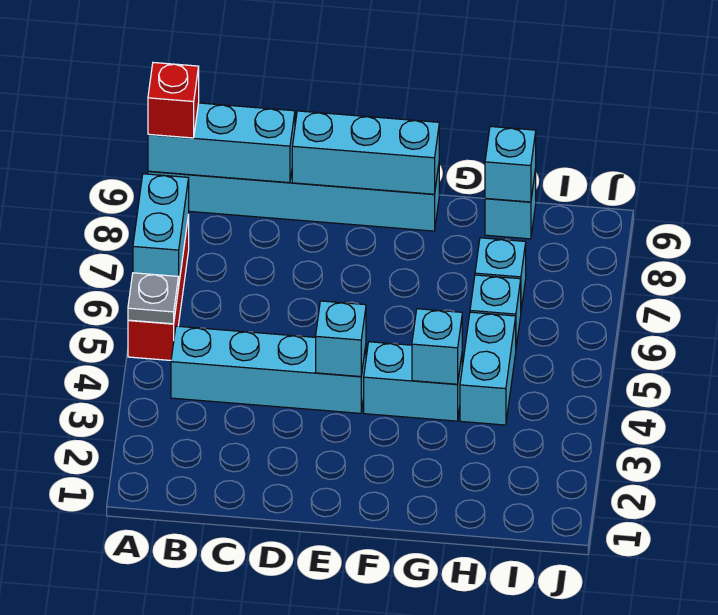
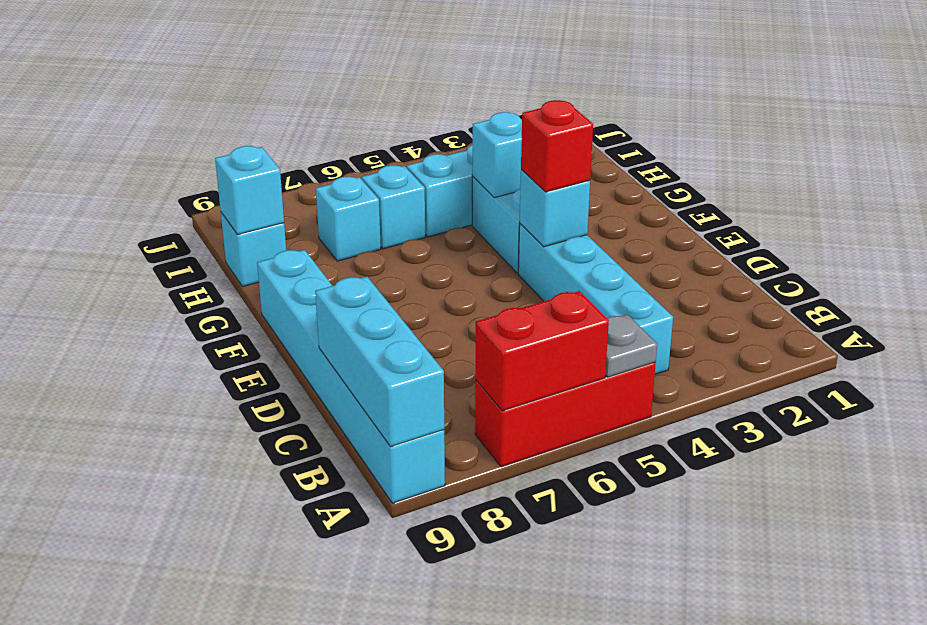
cyan 1x2 brick [133,174,189,281] -> red 1x2 brick [475,291,609,411]
red 1x1 brick [148,62,199,138] -> red 1x1 brick moved to [521,100,593,192]
cyan 1x3 brick [292,111,439,194] -> none

